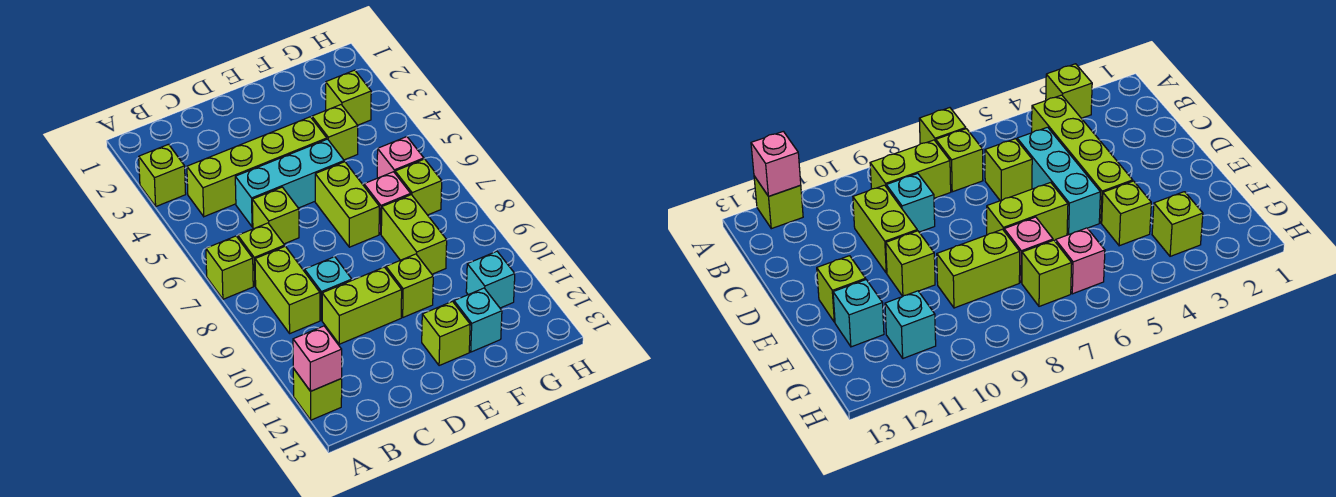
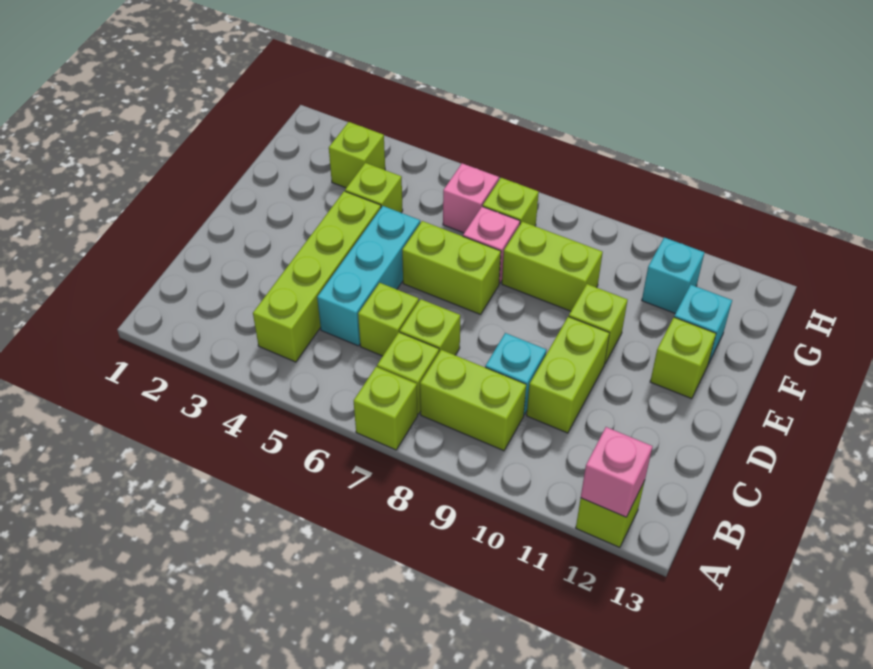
lime 1x1 brick [139,144,186,206] -> lime 1x1 brick moved to [400,299,460,355]

